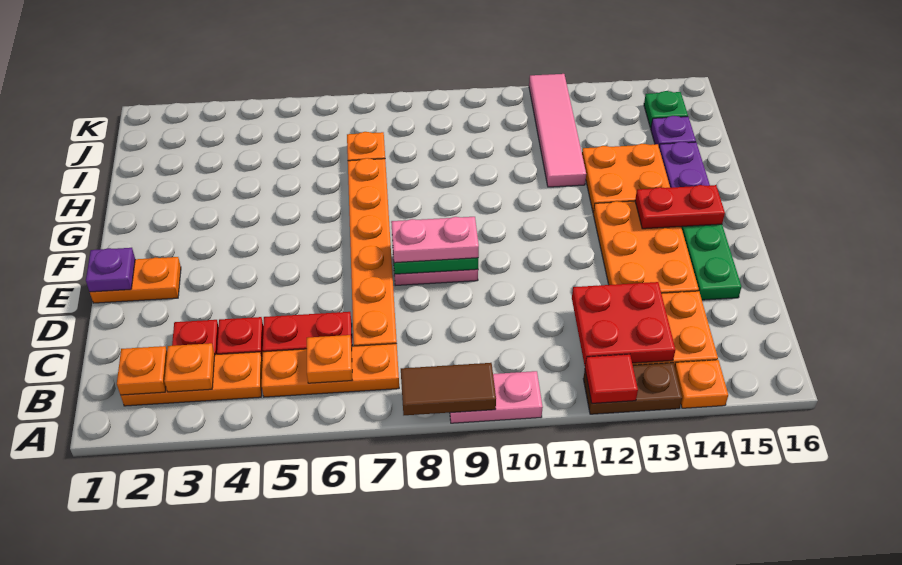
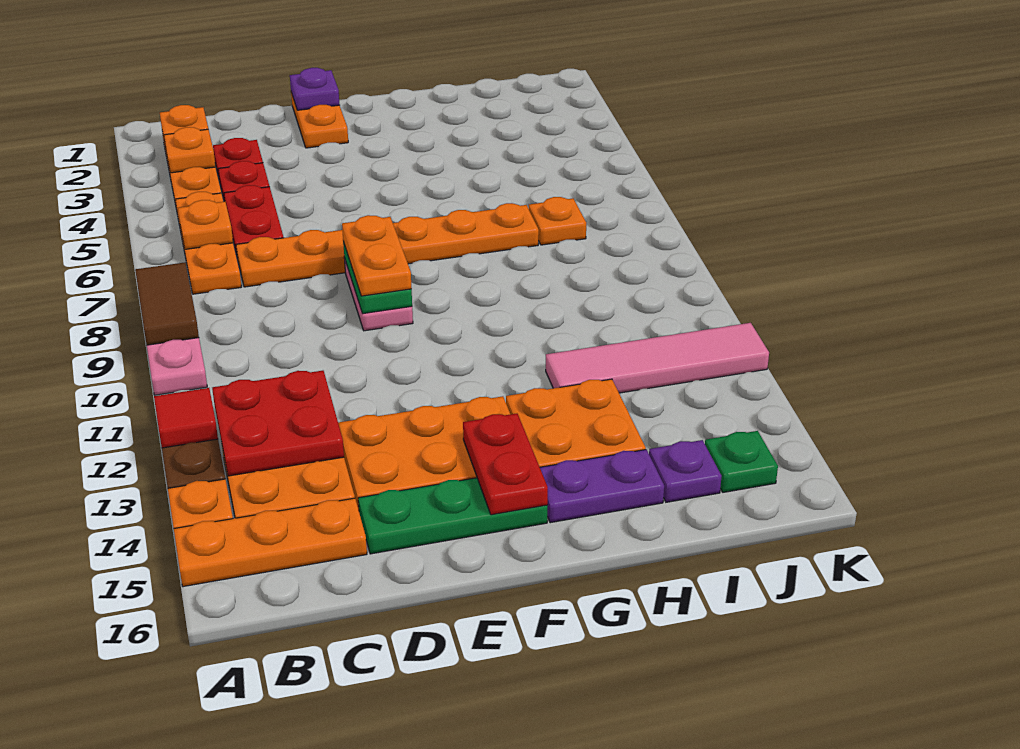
none -> orange 1x3 plate [174,498,367,587]
pink 1x2 plate [391,217,479,263] -> orange 1x2 plate [342,215,412,296]

